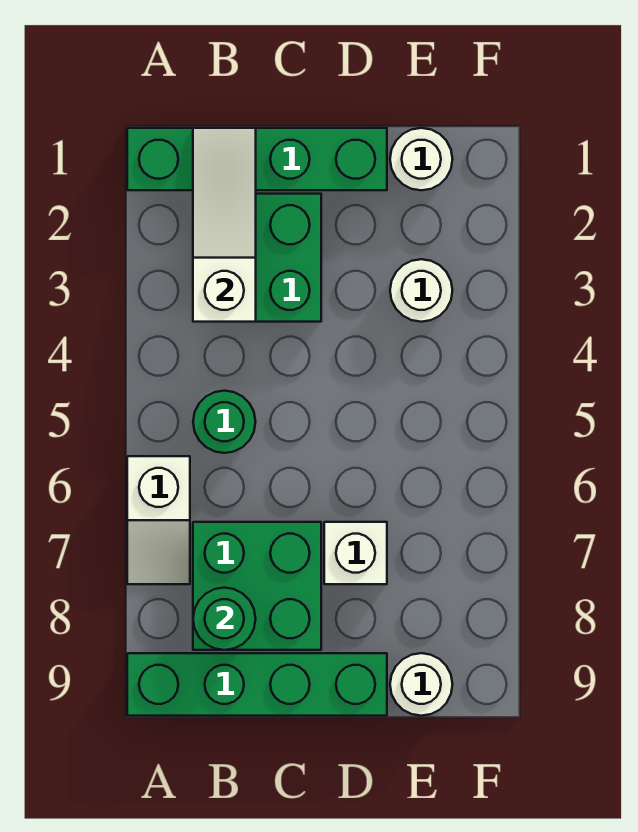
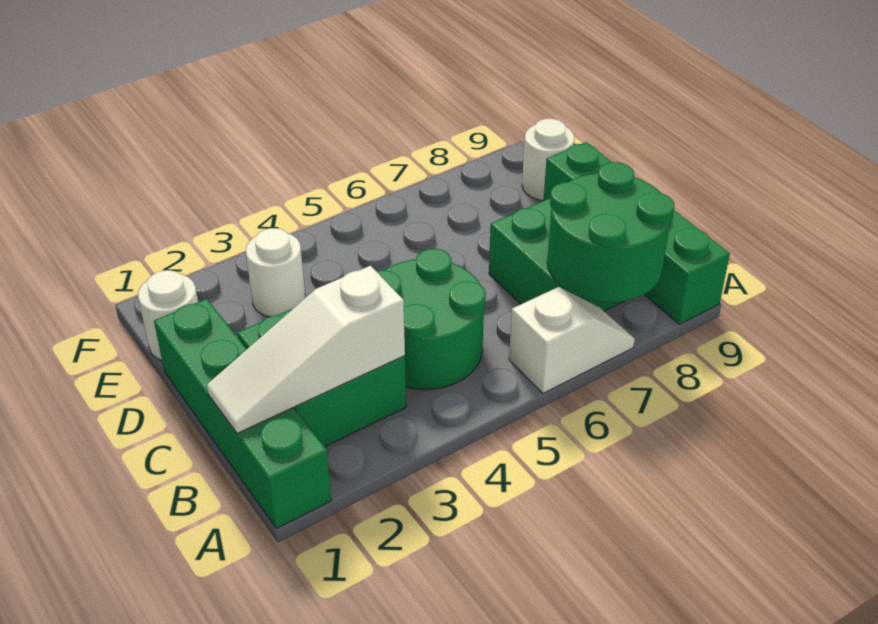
green 1x1 round brick [193,391,256,453] -> green 2x2 round brick [376,249,486,389]
green 1x1 round brick [193,588,256,650] -> green 2x2 round brick [547,162,674,302]
white 1x1 brick [324,522,387,584] -> none

